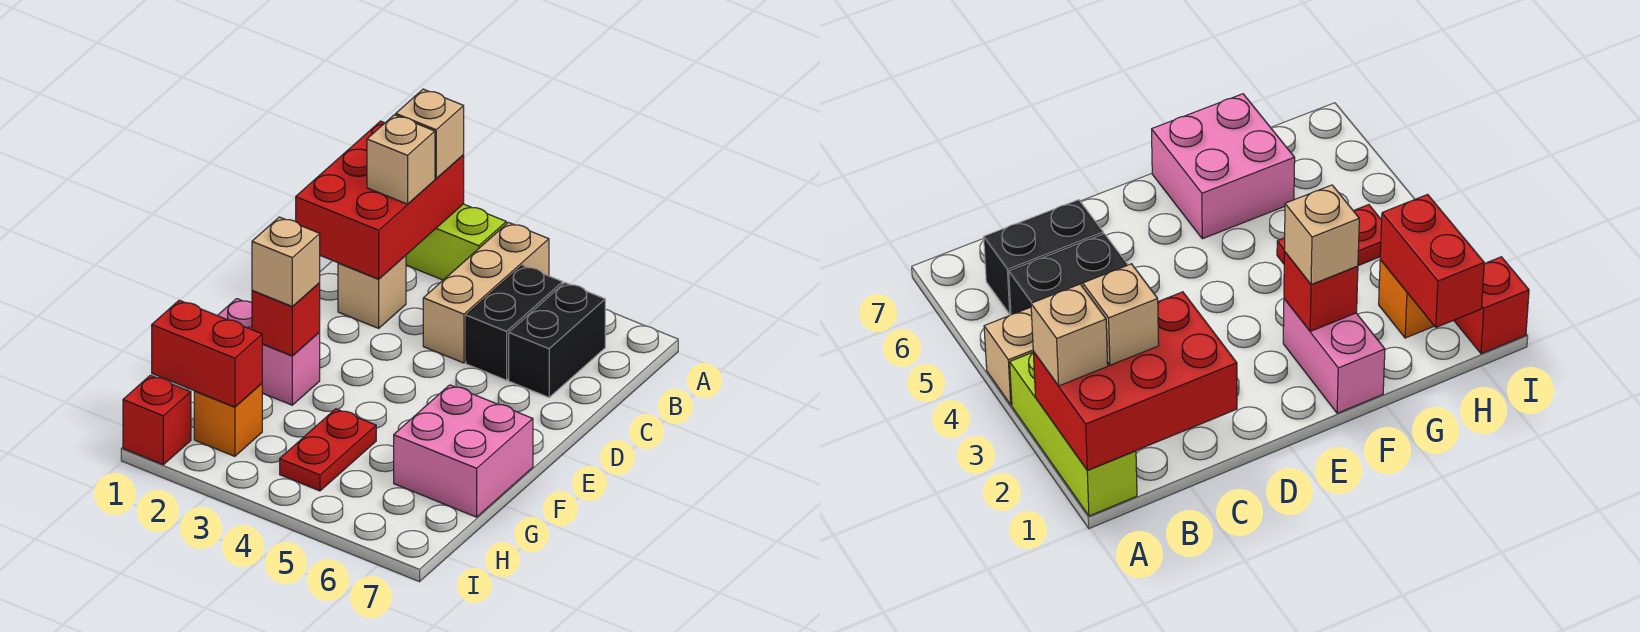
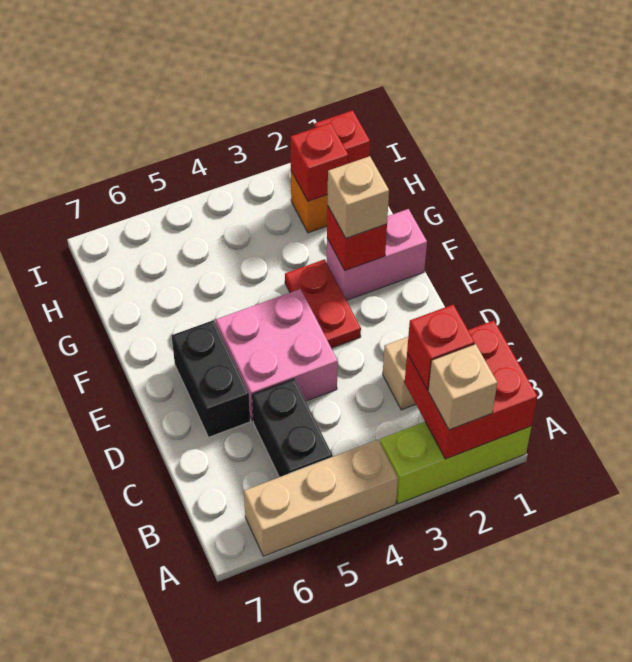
red 2x3 brick [296,121,464,279] -> red 2x2 brick [405,320,537,459]
tan 1x3 brick [423,222,549,363] -> tan 1x3 brick turned to [244,440,398,556]
tan 1x1 brick [367,115,435,204] -> red 1x1 brick [407,305,475,389]
black 1x2 brick [509,283,605,397] -> black 1x2 brick moved to [172,320,250,437]
pink 2x2 brick [394,385,533,517] -> pink 2x2 brick moved to [216,289,338,421]
red 1x2 plate [280,409,376,491] -> red 1x2 plate moved to [285,259,361,348]
red 1x2 brick [152,300,262,407] -> red 1x1 brick [290,123,348,201]

